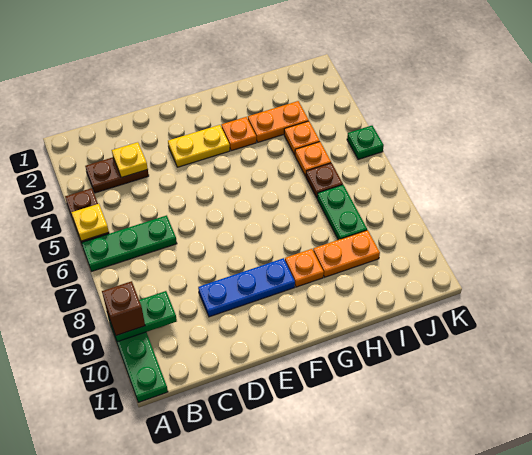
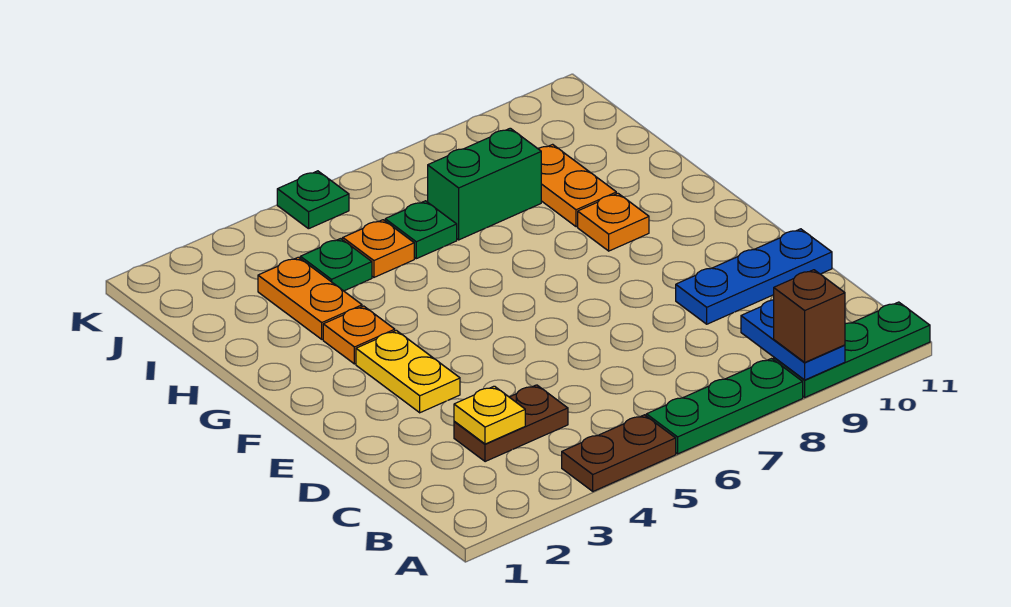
yellow 1x1 plate [71,204,109,241] -> none
green 1x3 plate [82,215,177,272] -> green 1x3 plate turned to [646,359,803,454]
green 1x2 plate [107,291,177,342] -> blue 1x2 plate [741,300,845,380]
brown 1x2 plate [85,157,149,193] -> brown 1x2 plate turned to [454,385,568,462]
blue 1x3 plate [198,258,295,317] -> blue 1x3 plate turned to [676,229,832,324]
orange 1x1 plate [284,121,320,155] -> green 1x1 plate [300,239,372,291]
brown 1x1 plate [306,163,343,198] -> green 1x1 plate [385,201,457,259]
green 1x2 plate [317,185,367,240] -> green 1x2 brick [428,128,541,240]

